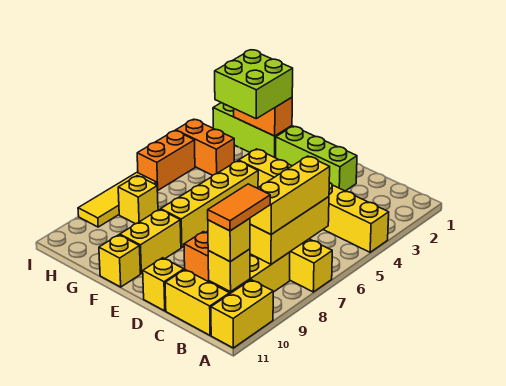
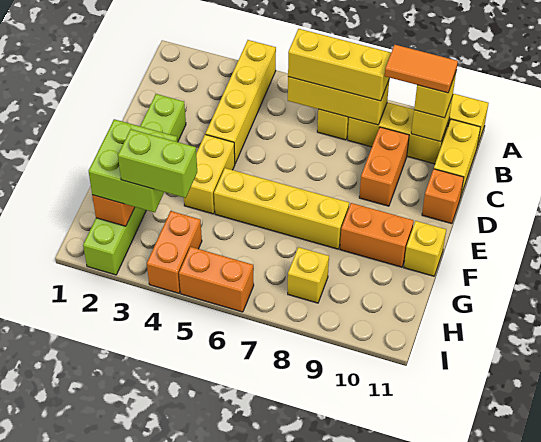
yellow 1x1 brick [143,258,184,311] -> orange 1x1 brick [422,169,464,224]
yellow 1x2 brick [120,209,181,274] -> orange 1x2 brick [340,203,414,267]
none -> lime 1x2 brick [118,129,197,198]
yellow 1x3 tile [78,173,157,227] -> none

